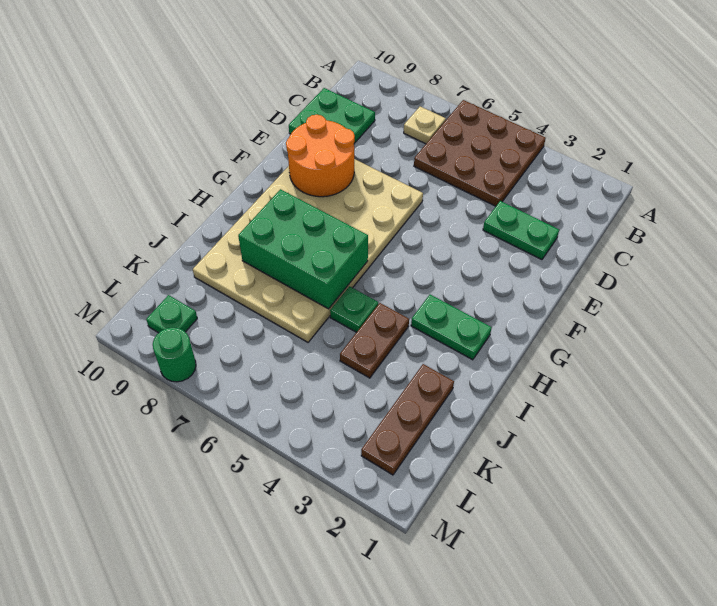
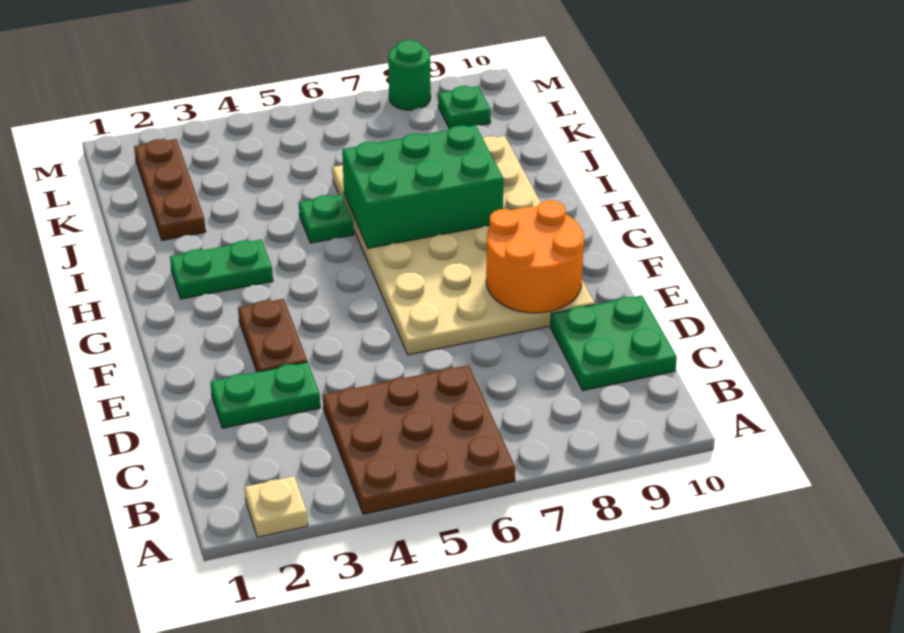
tan 1x1 plate [404,107,446,144] -> tan 1x1 plate moved to [245,476,308,537]
brown 1x2 plate [340,303,409,378] -> brown 1x2 plate moved to [238,299,307,372]

